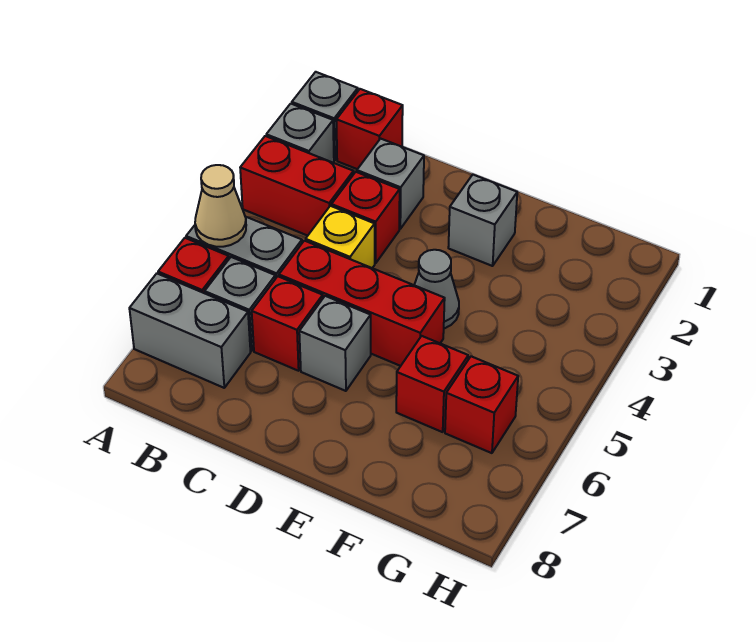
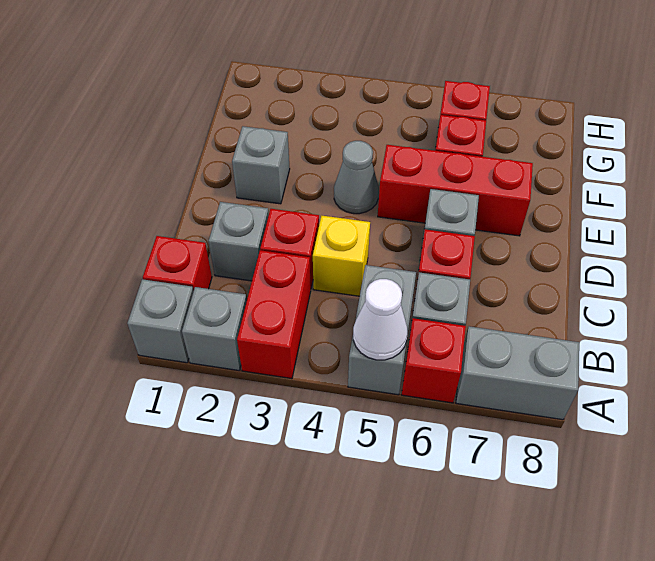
tan 1x1 cone [195,165,246,247] -> white 1x1 cone [353,279,408,360]
grey 1x2 brick [129,274,251,388] -> grey 1x2 brick turned to [456,326,579,420]
red 1x3 brick [279,241,445,366] -> red 1x3 brick turned to [378,145,533,236]

